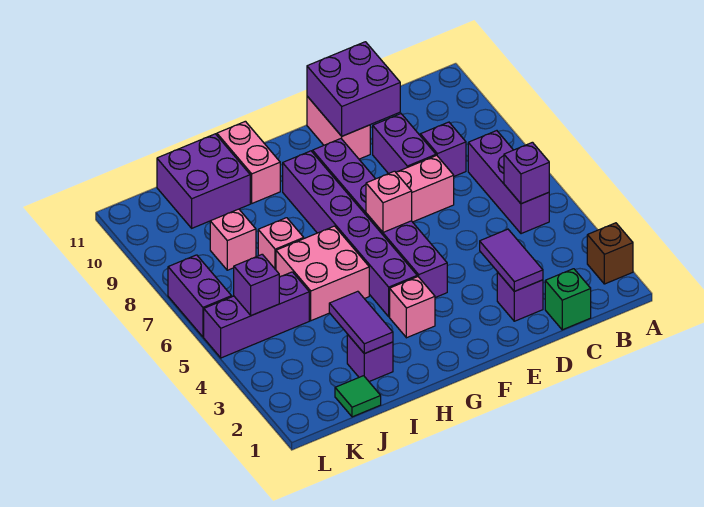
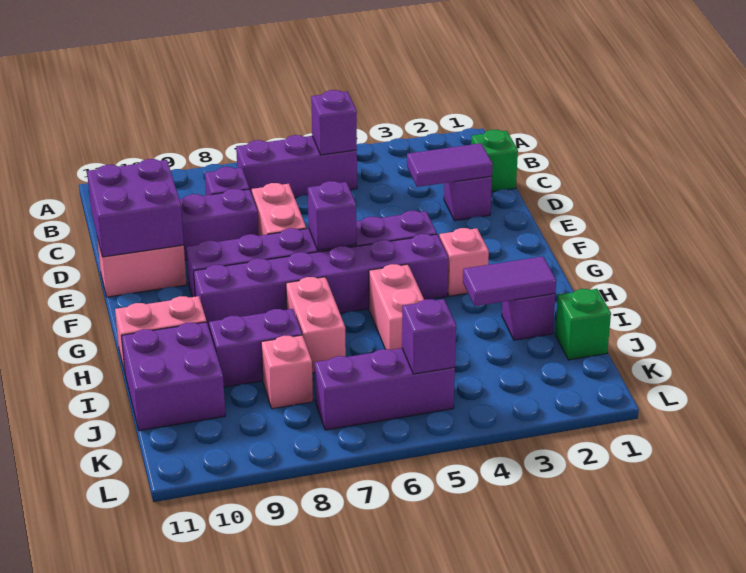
brown 1x1 brick [587,223,633,284] -> none
pink 1x1 brick [366,171,412,232] -> purple 1x1 brick [308,181,356,250]
pink 2x2 brick [276,226,369,321] -> pink 1x2 brick [369,264,424,350]
pink 1x1 brick [258,218,304,270] -> pink 1x2 brick [286,277,346,373]
green 1x1 tile [335,376,381,417] -> green 1x1 brick [555,289,611,360]
purple 1x3 brick [204,272,309,358] -> purple 1x3 brick turned to [315,348,455,430]
purple 1x2 brick [168,255,232,337] -> purple 1x2 brick moved to [209,309,302,387]

